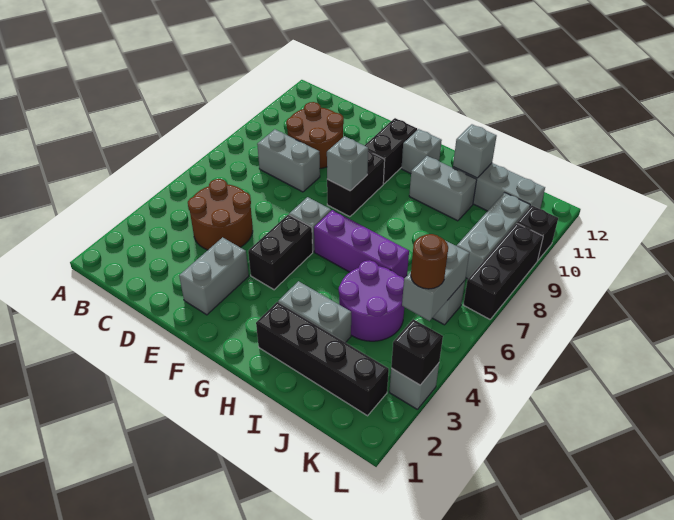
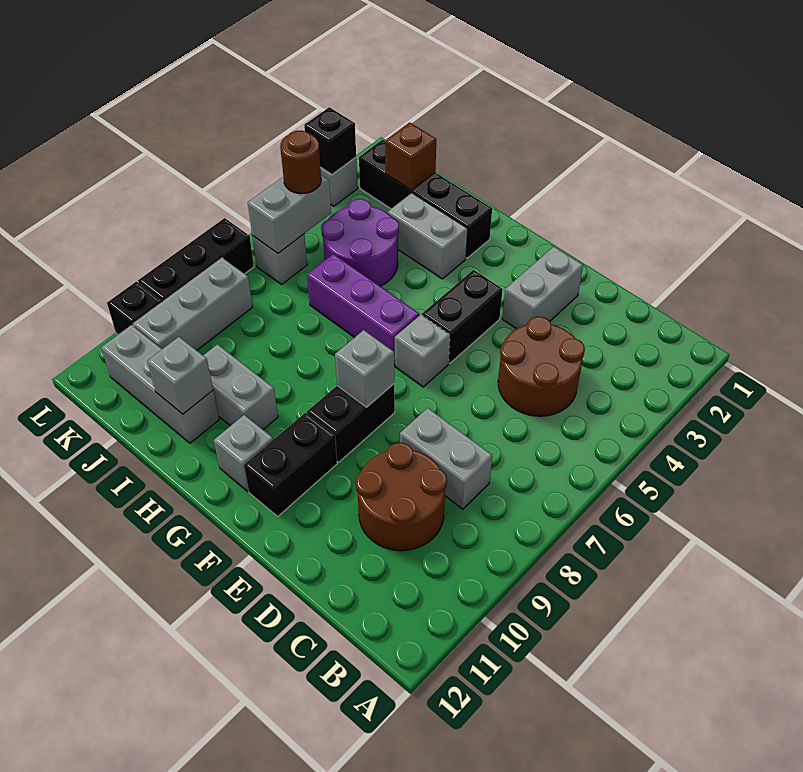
none -> brown 1x1 brick [385,123,436,190]

